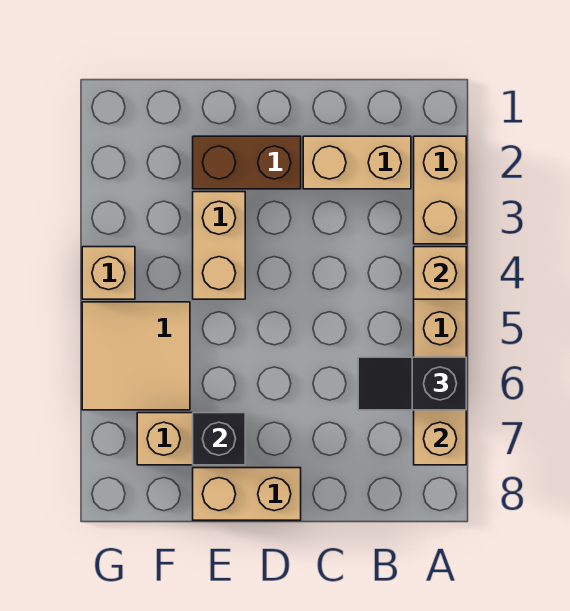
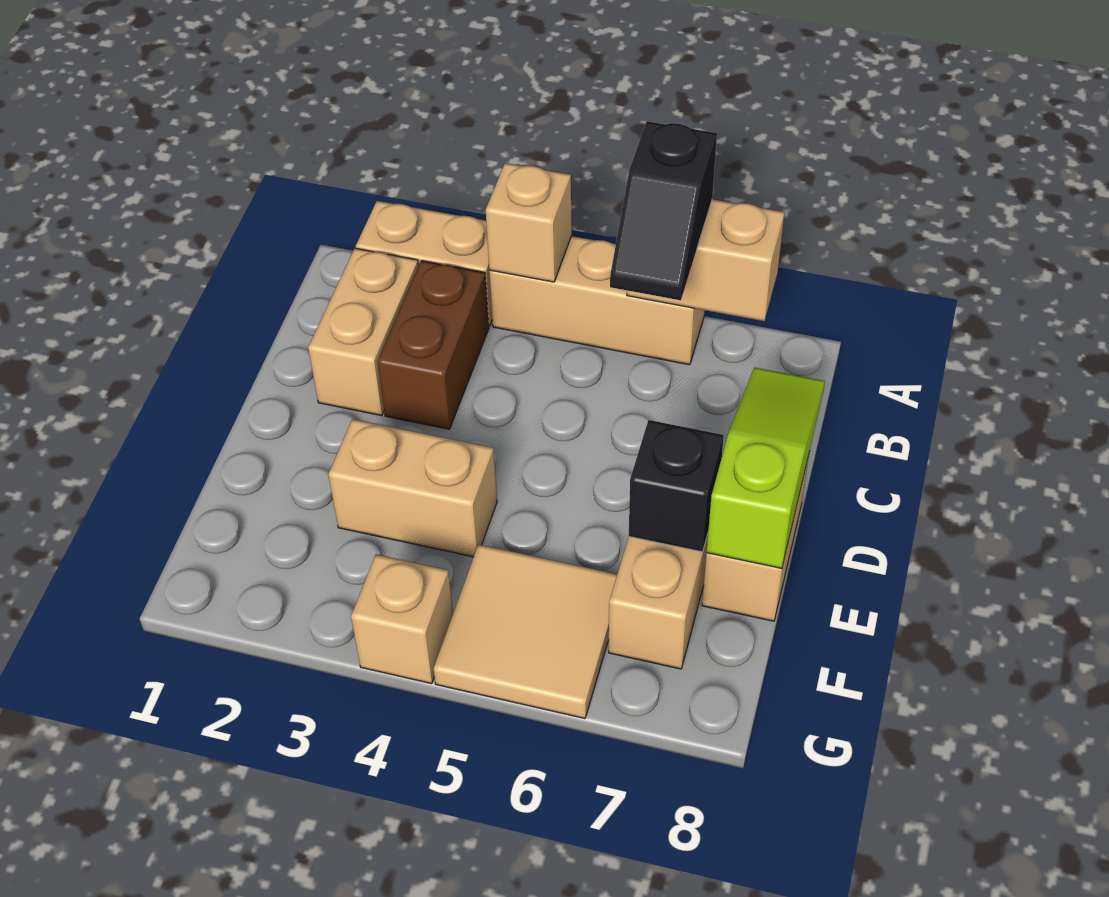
none -> lime 1x3 slope [707,368,825,568]
brown 1x2 brick [193,136,301,189] -> brown 1x2 brick moved to [377,261,489,429]

